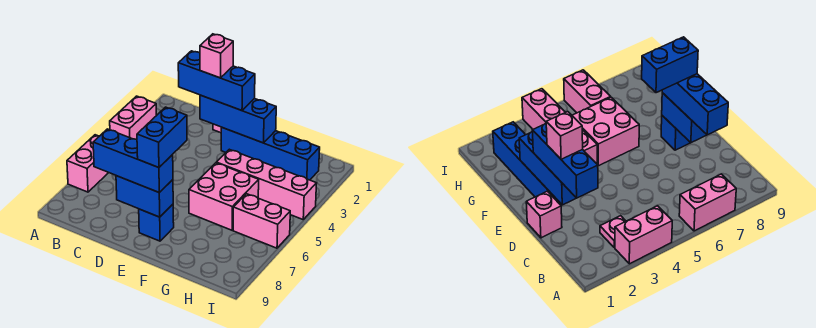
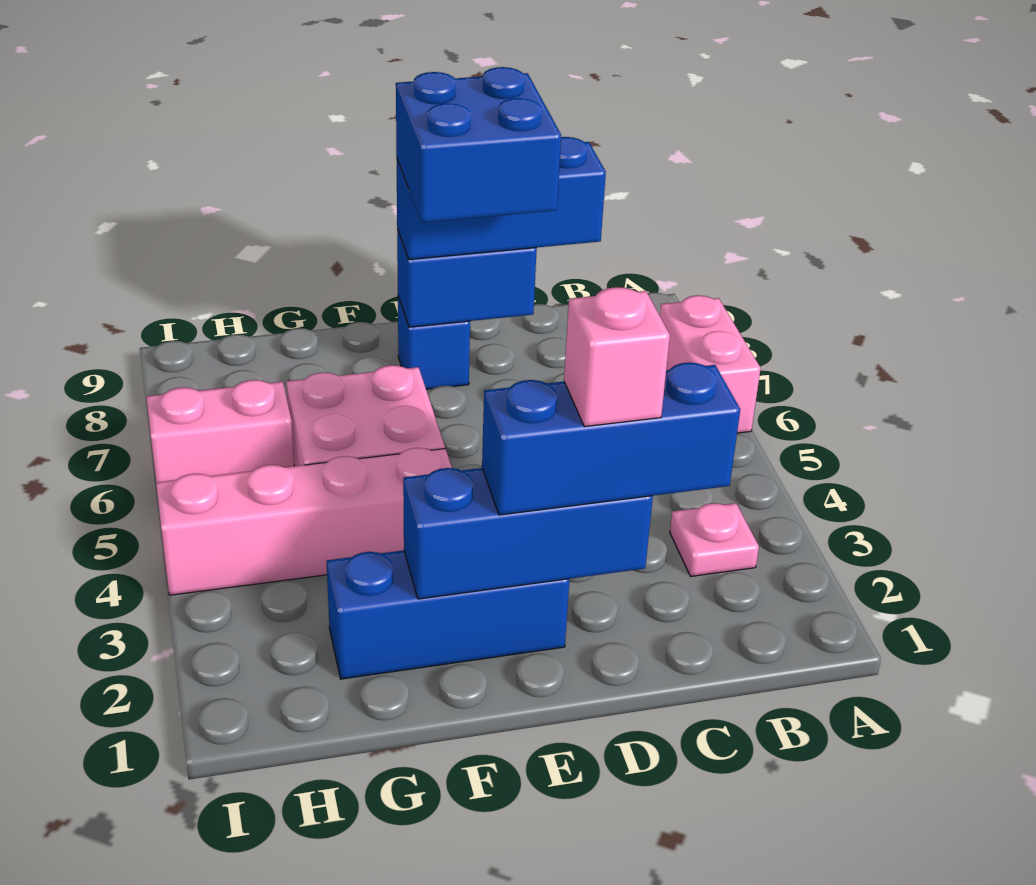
pink 1x2 brick [110,96,156,140] -> none
pink 1x1 brick [526,191,562,238] -> none
blue 1x4 brick [221,127,320,180] -> blue 1x3 brick [327,550,570,679]
blue 1x2 brick [137,107,187,168] -> blue 2x2 brick [396,67,561,223]

